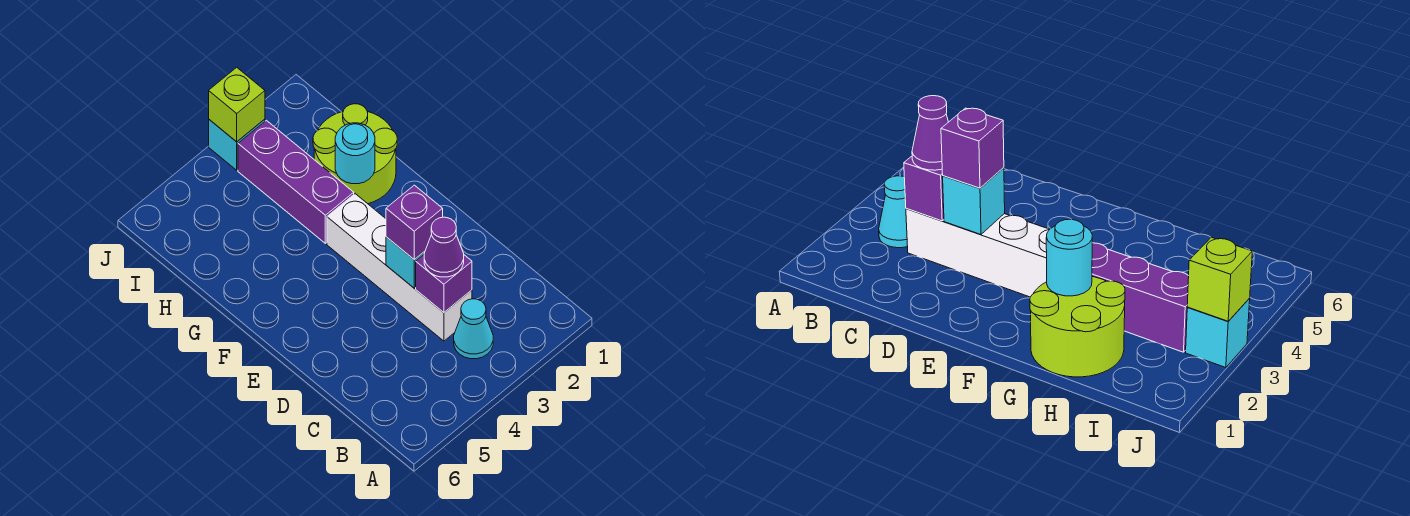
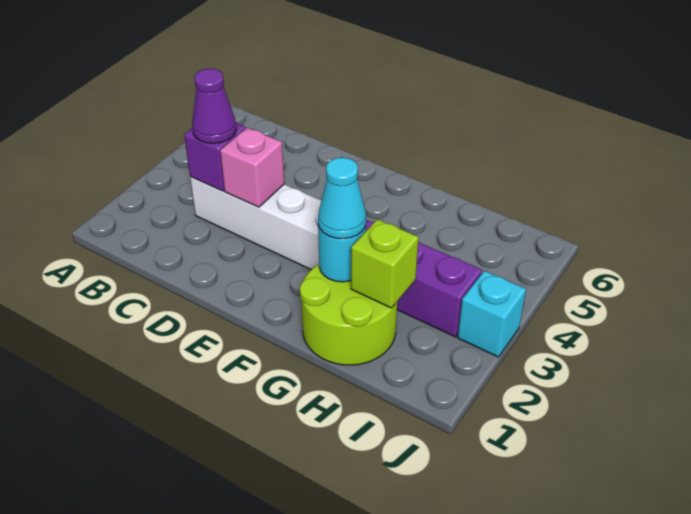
cyan 1x1 cone [454,299,493,359] -> cyan 1x1 cone moved to [318,158,366,239]
cyan 1x1 brick [386,237,425,288] -> pink 1x1 brick [220,128,284,207]
purple 1x1 brick [386,185,443,260] -> none
lime 1x1 brick [209,67,265,142] -> lime 1x1 brick moved to [351,219,419,308]

